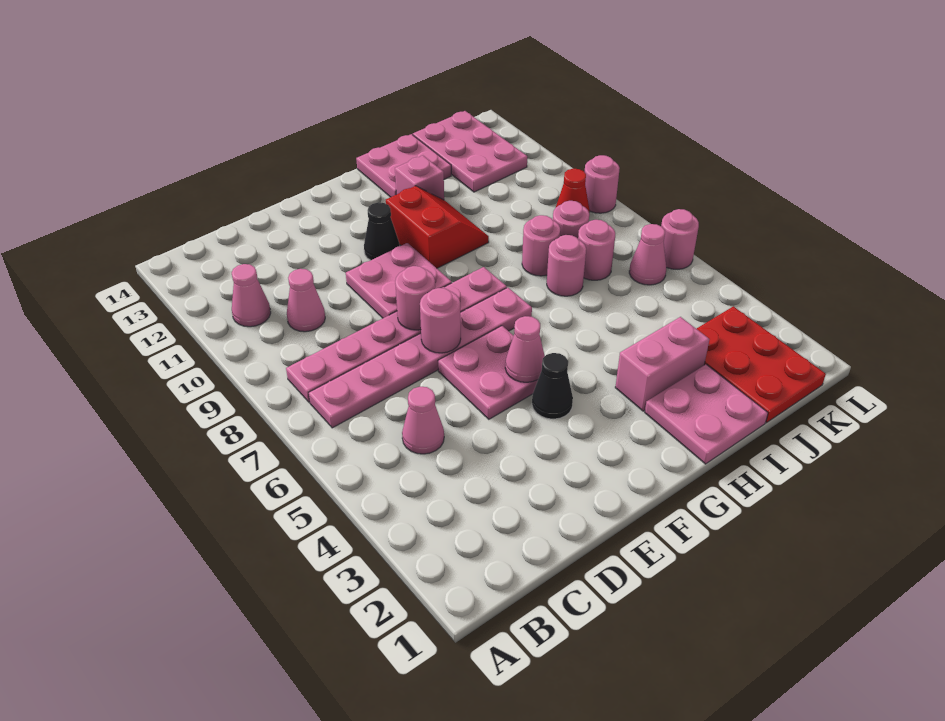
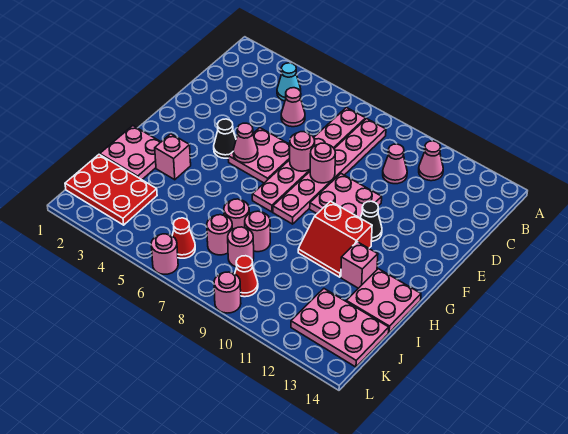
none -> cyan 1x1 cone [277,63,301,101]
pink 1x2 brick [615,317,710,411] -> pink 1x1 brick [155,134,191,180]
pink 1x1 cone [629,224,666,285] -> red 1x1 cone [172,218,195,258]

